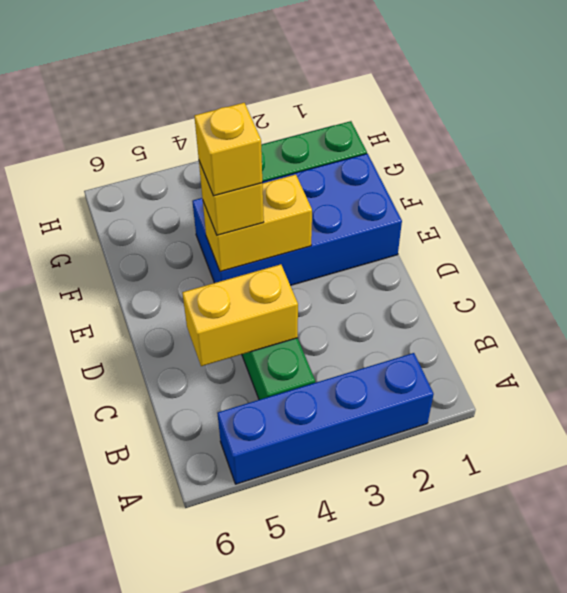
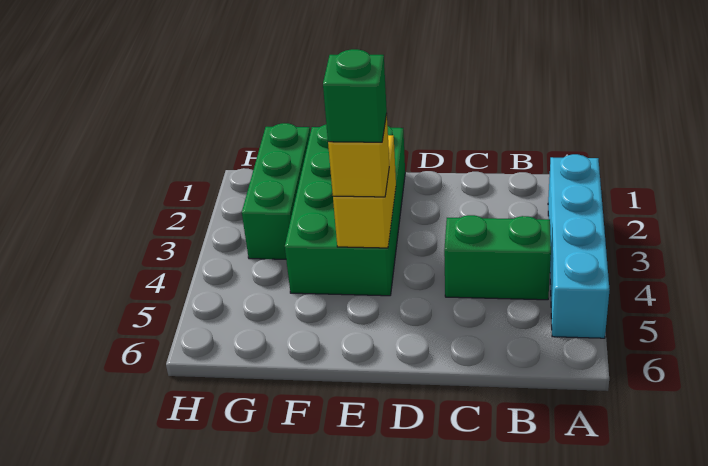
blue 1x4 brick [217,353,434,484] -> cyan 1x4 brick [548,154,610,338]
yellow 1x2 brick [182,264,298,366] -> none
blue 2x4 brick [193,154,402,285] -> green 2x4 brick [285,125,405,296]
yellow 1x1 brick [194,103,262,196] -> green 1x1 brick [323,49,387,142]

